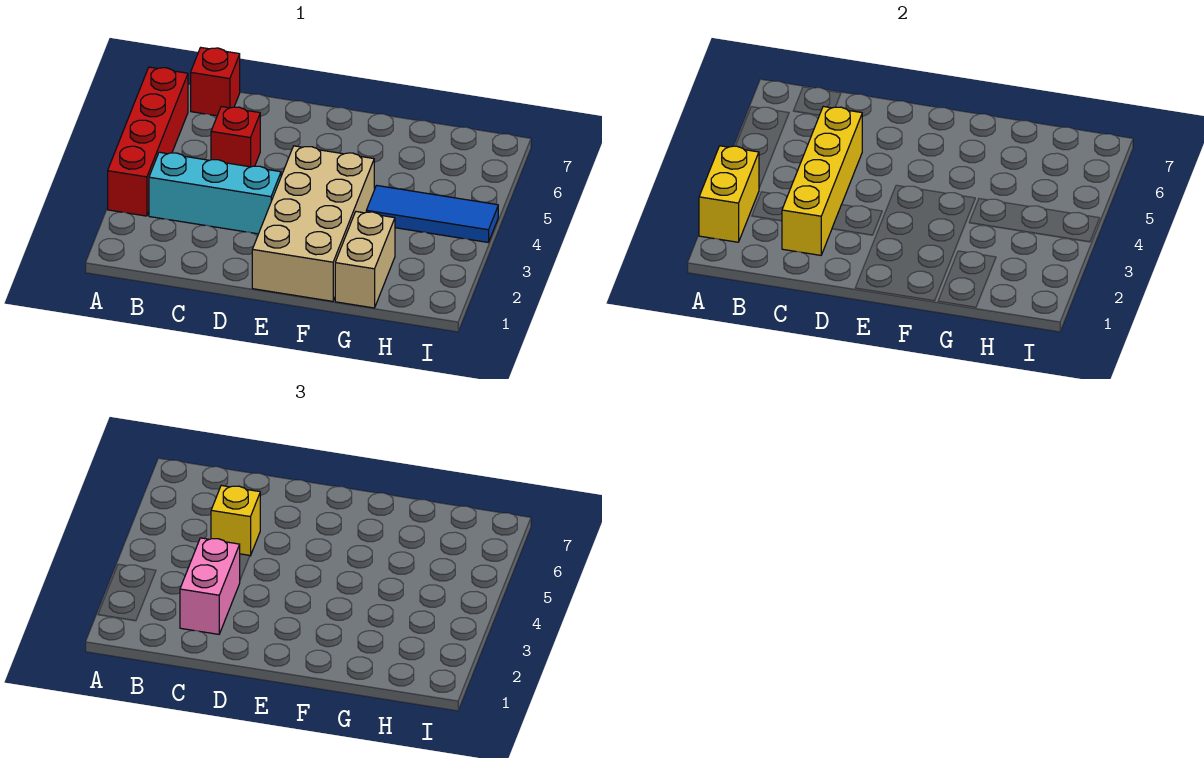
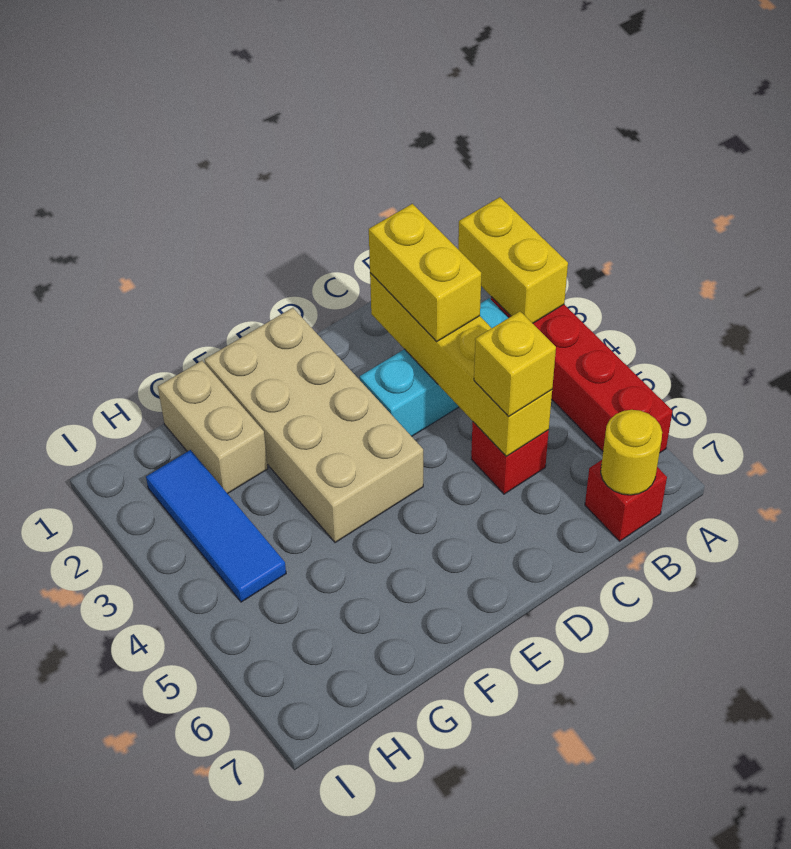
none -> yellow 1x1 round brick [601,410,662,495]
pink 1x2 brick [180,538,240,634] -> yellow 1x2 brick [369,204,481,342]
blue 1x3 tile [366,185,498,242] -> blue 1x3 tile turned to [146,450,286,602]

